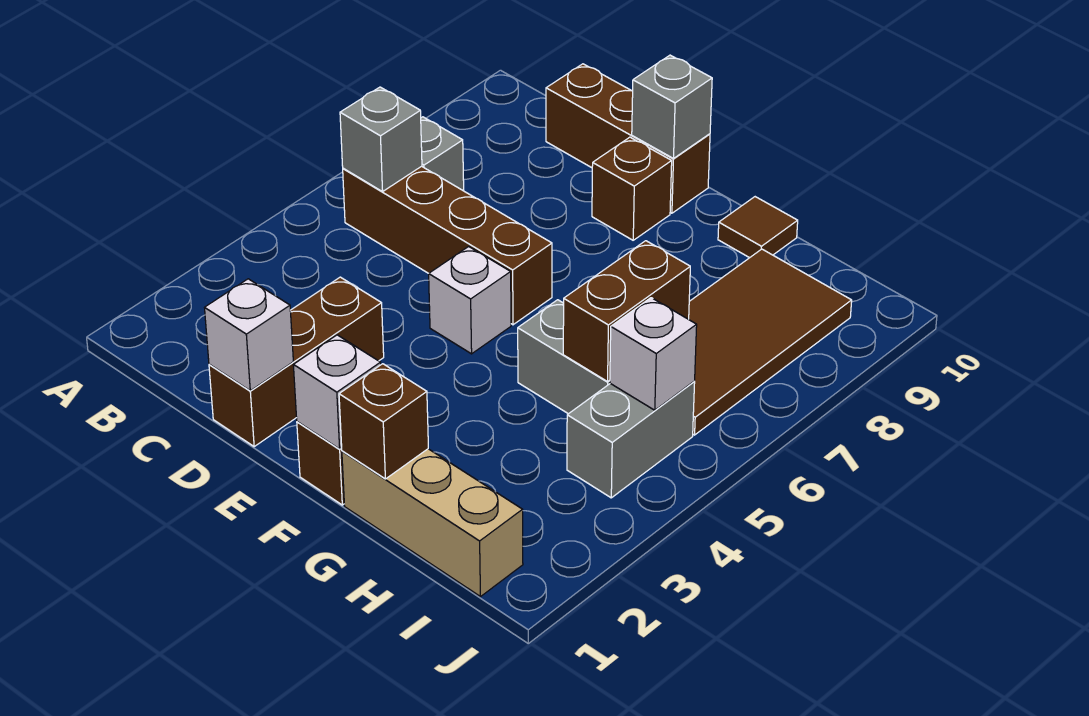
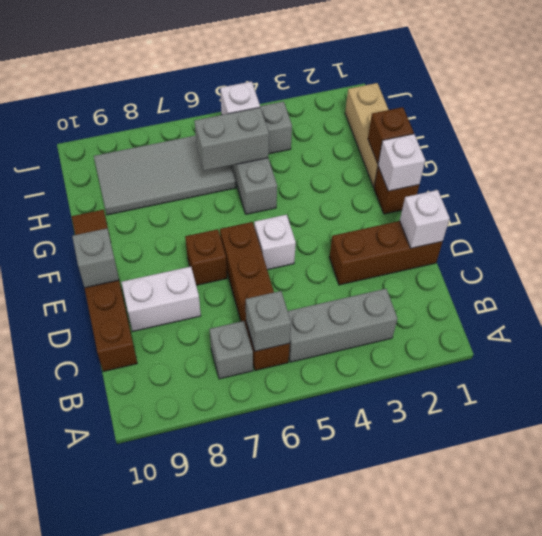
none -> grey 1x3 brick [288,289,397,362]
none -> white 1x2 brick [121,267,201,331]
brown 1x1 brick [592,137,672,240] -> brown 1x1 brick moved to [185,229,227,285]
brown 1x2 brick [563,241,690,382] -> grey 1x2 brick [194,107,269,171]
brown 2x4 tile [689,249,852,435] -> grey 2x4 tile [94,136,236,215]

